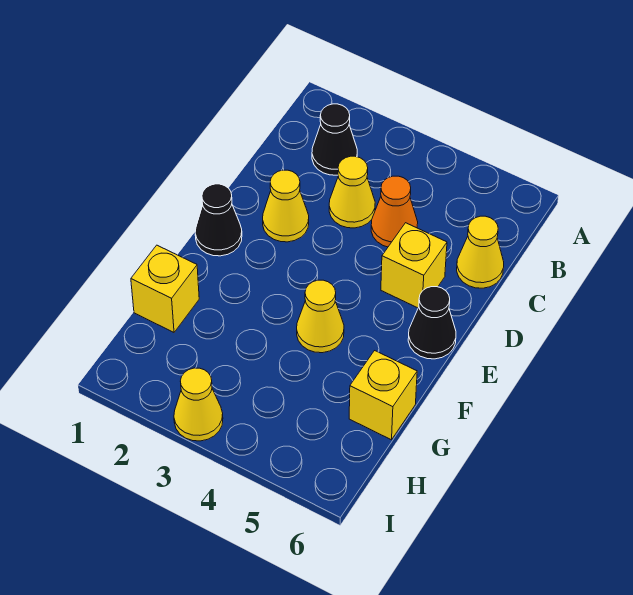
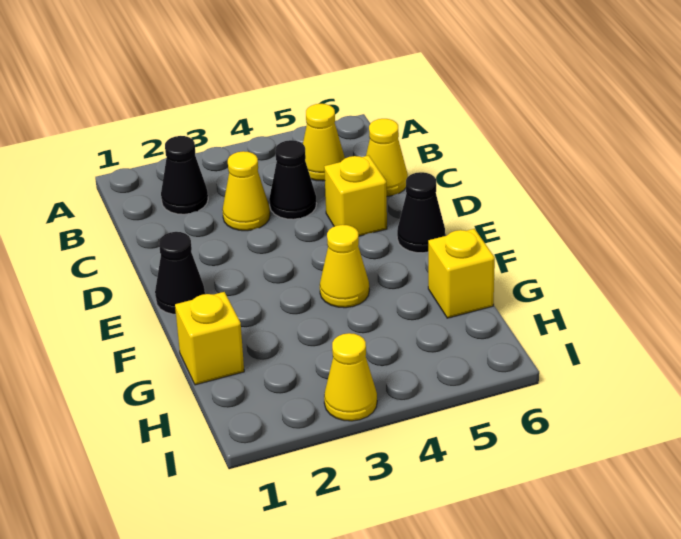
orange 1x1 cone [371,176,418,247] -> black 1x1 cone [269,140,316,219]
yellow 1x1 cone [263,170,309,242] -> yellow 1x1 cone moved to [303,104,345,181]

